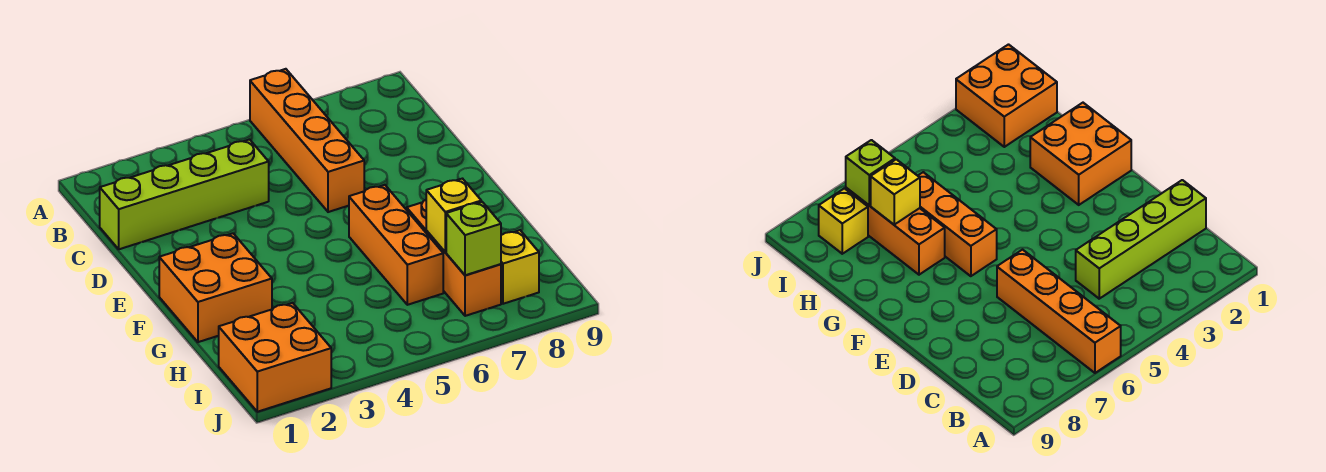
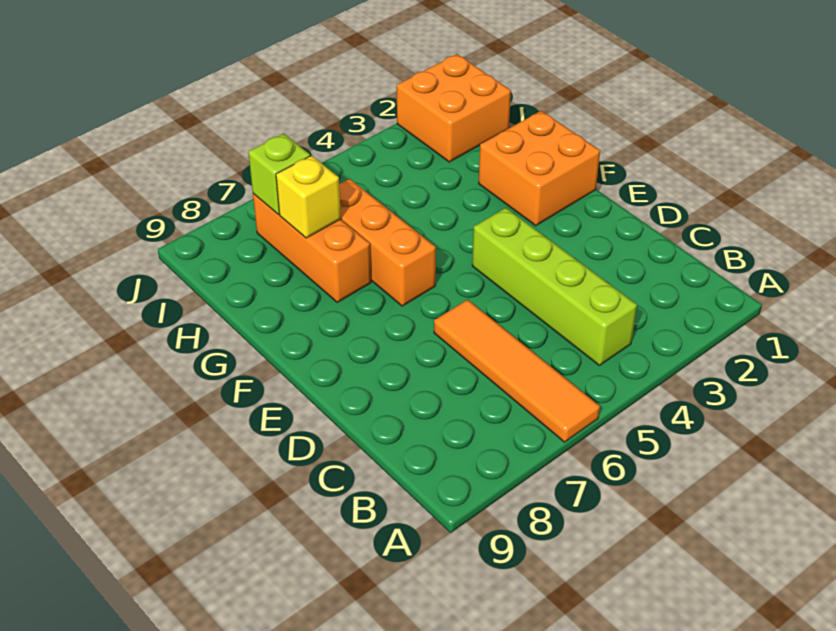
orange 1x4 brick [250,69,364,212] -> orange 1x4 tile [434,300,600,442]
lime 1x4 brick [100,140,269,249] -> lime 1x4 brick turned to [472,208,637,365]
yellow 1x1 brick [501,230,539,304] -> none

